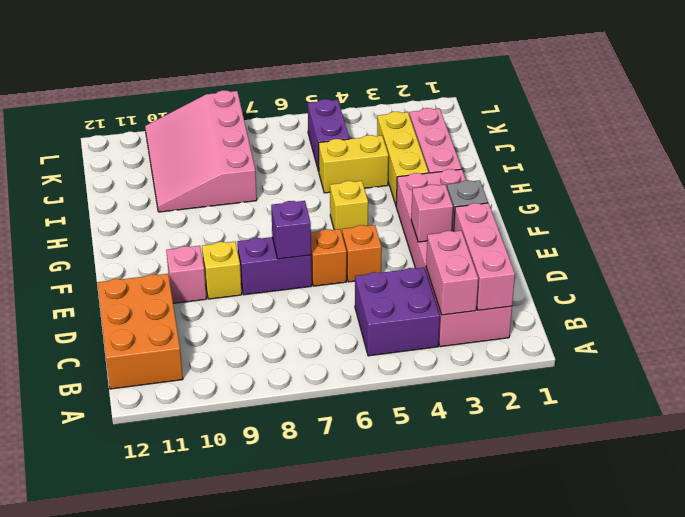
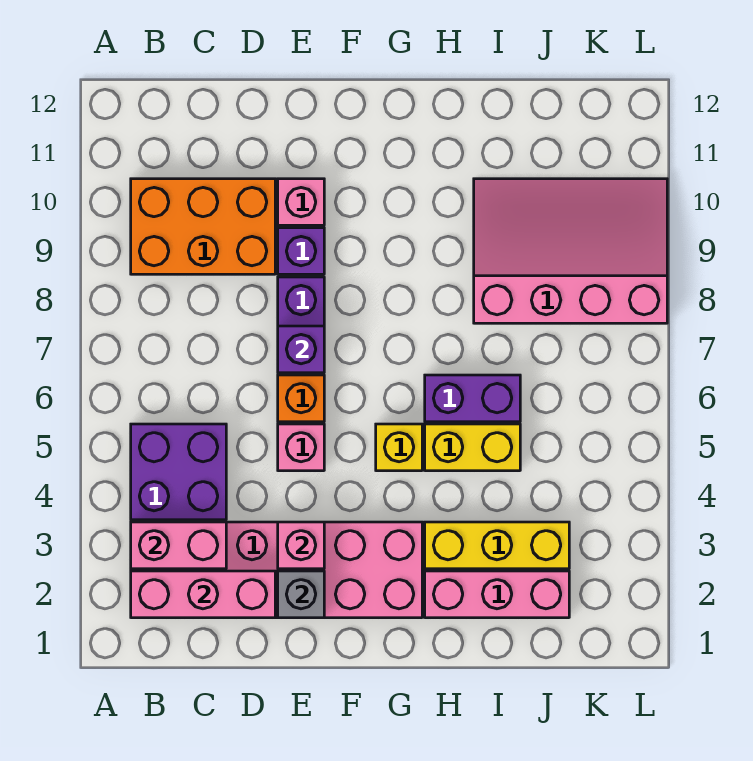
orange 2x3 brick [97,274,183,389] -> orange 2x3 brick moved to [131,179,275,274]
orange 1x1 brick [342,225,382,282] -> pink 1x1 brick [278,424,324,471]
yellow 1x1 brick [202,242,242,299] -> purple 1x1 brick [278,228,324,274]
yellow 1x2 brick [319,135,389,193] -> yellow 1x2 brick turned to [425,424,520,471]
purple 1x2 brick [308,99,349,171] -> purple 1x2 brick moved to [425,375,520,422]

